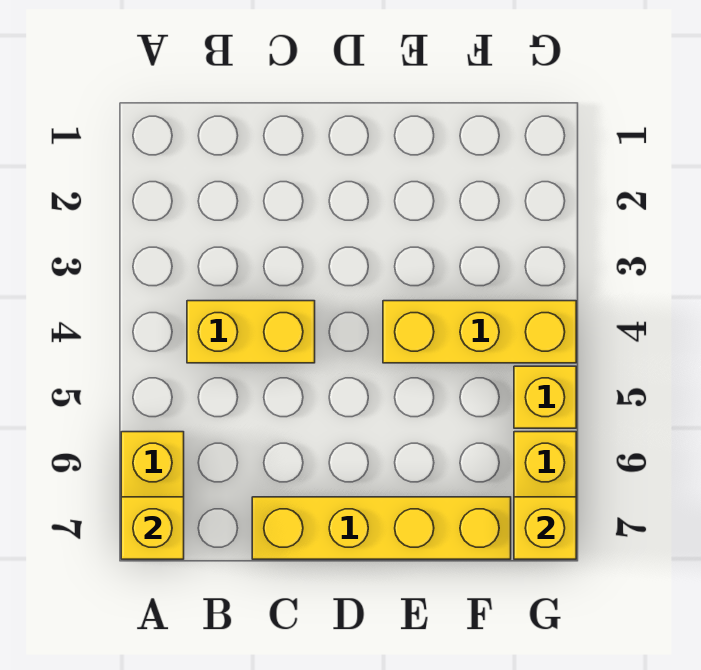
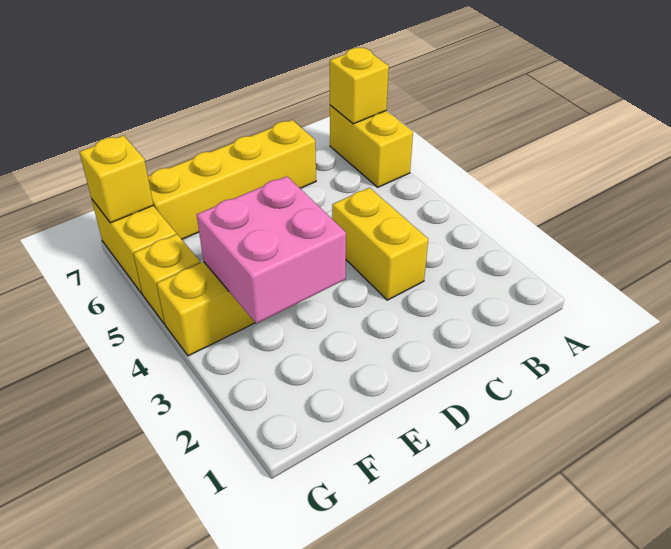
yellow 1x2 brick [187,301,315,363] -> yellow 1x2 brick turned to [332,188,428,300]
none -> pink 2x2 brick [197,176,346,323]

